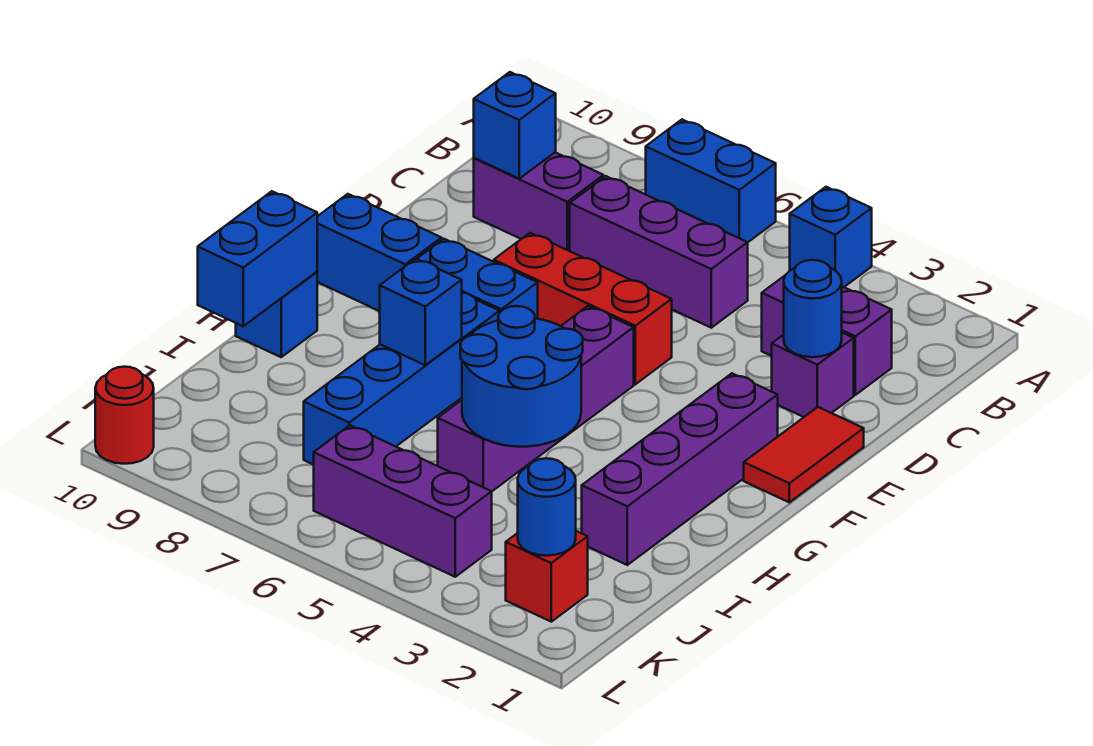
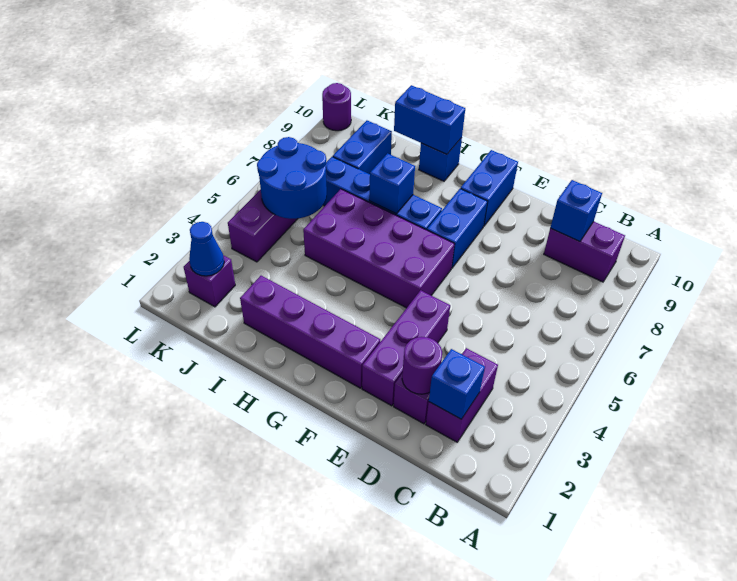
blue 1x1 brick [790,187,872,287] -> blue 1x1 brick moved to [429,349,485,419]
blue 1x2 brick [646,120,776,242] -> blue 1x2 brick moved to [333,121,392,174]
purple 1x3 brick [570,176,748,328] -> purple 1x3 brick moved to [362,290,450,406]
purple 1x2 brick [474,152,604,251] -> purple 1x2 brick turned to [544,222,625,282]
blue 1x1 round brick [784,260,842,357] -> purple 1x1 round brick [402,337,442,394]
red 1x2 tile [744,407,864,502] -> none
red 1x3 brick [494,233,672,384] -> none
purple 1x4 brick [438,306,634,491] -> purple 2x4 brick [303,189,455,308]
blue 2x2 round brick [460,306,583,447] -> blue 2x2 round brick moved to [257,137,327,219]
red 1x1 brick [506,531,588,622] -> purple 1x1 brick [184,255,235,307]
blue 1x1 round brick [518,458,576,556] -> blue 1x1 cone [189,222,224,276]
red 1x1 round brick [95,367,154,464] -> purple 1x1 round brick [322,83,351,131]

